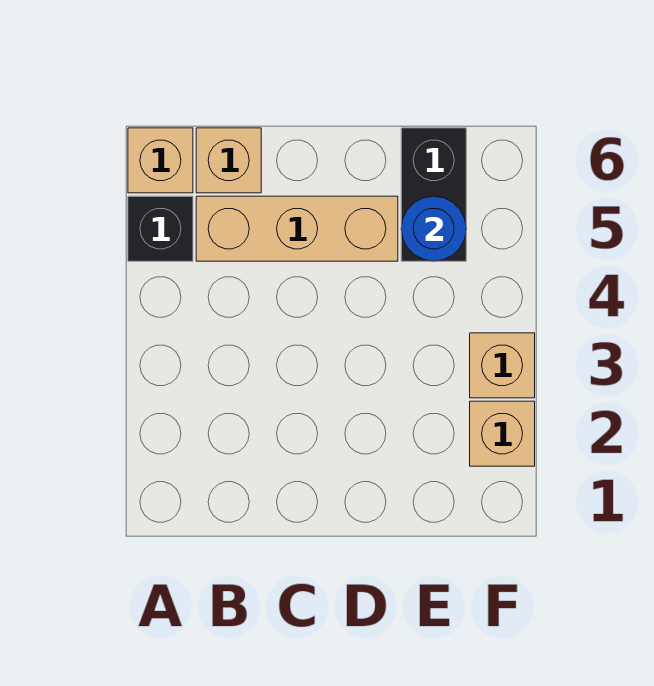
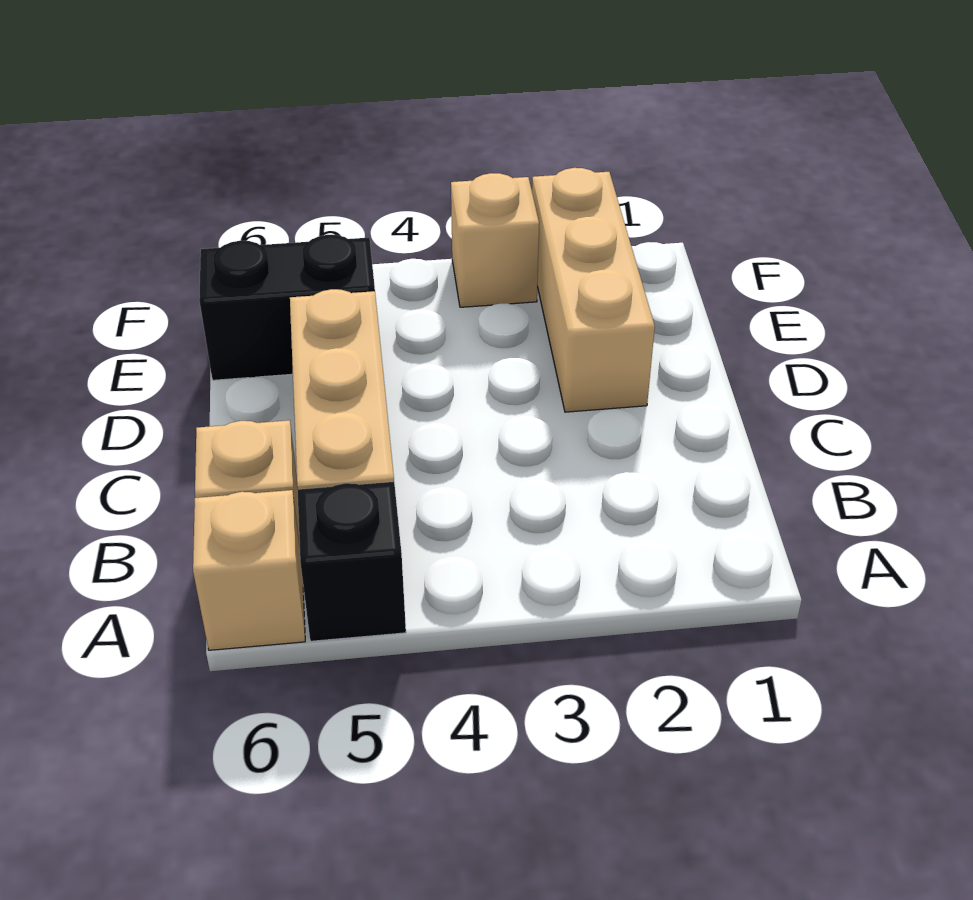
blue 1x1 round brick [401,196,466,261] -> none
tan 1x1 brick [470,401,535,466] -> tan 1x3 brick [532,168,655,412]

